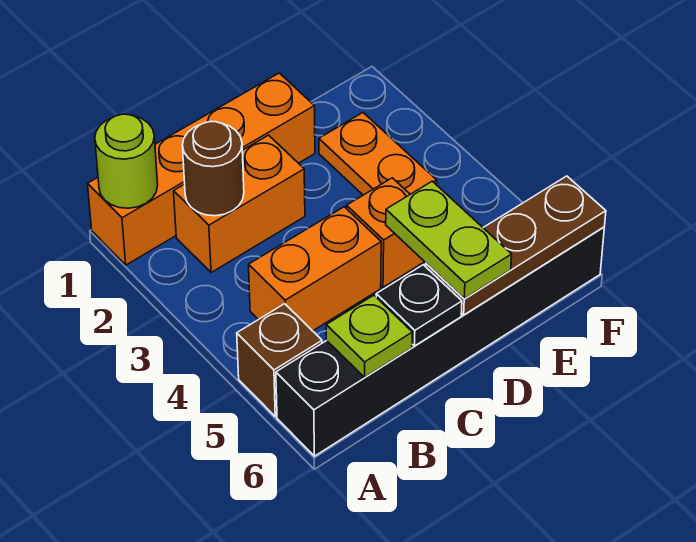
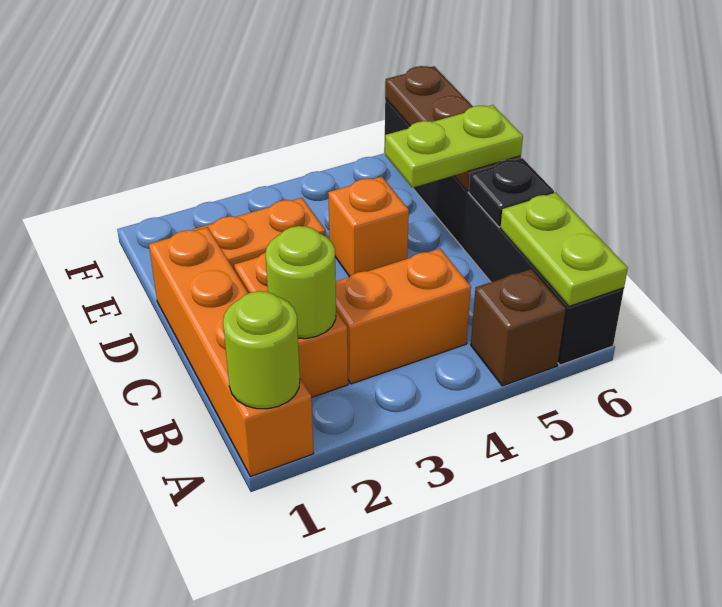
brown 1x1 round brick [182,122,244,216] -> lime 1x1 round brick [266,226,336,339]
orange 1x2 brick [249,207,381,331] -> orange 1x2 brick turned to [336,249,471,384]
lime 1x1 plate [326,295,412,377] -> lime 1x2 plate [500,193,628,306]

